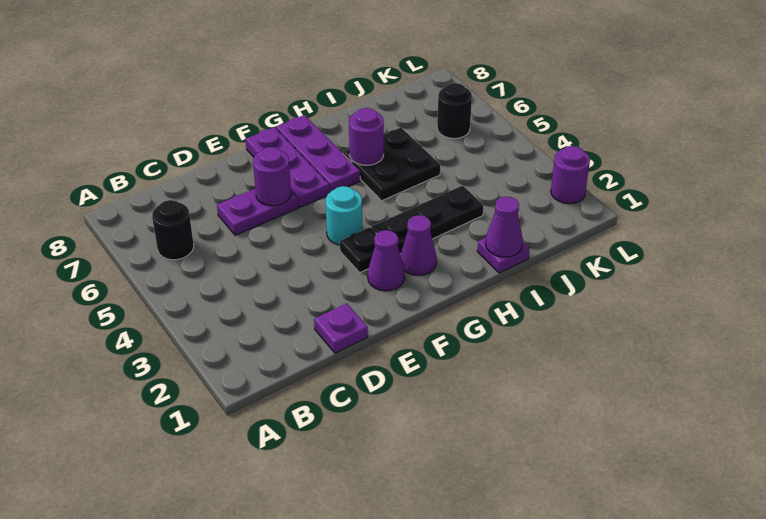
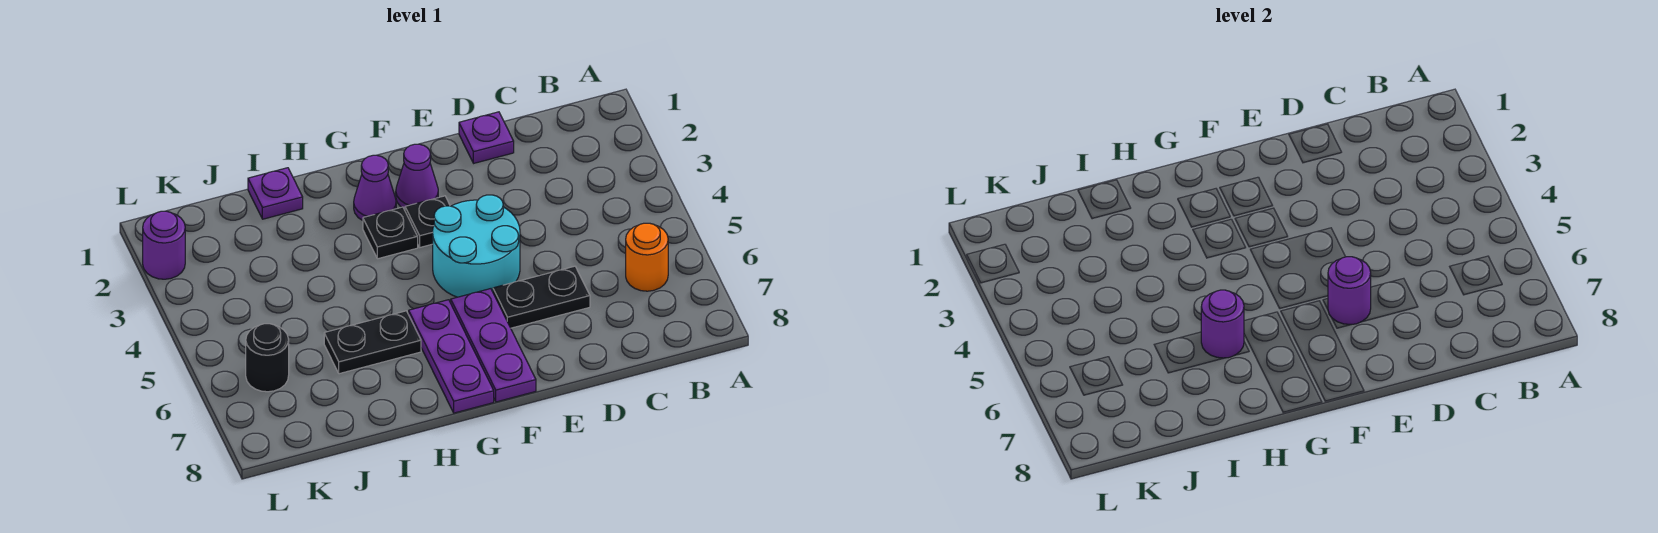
black 1x1 round brick [152,200,194,260] -> orange 1x1 round brick [626,223,668,291]
purple 1x2 plate [217,189,298,235] -> black 1x2 plate [493,266,590,328]
cyan 1x1 round brick [325,186,362,245] -> cyan 2x2 round brick [433,195,520,297]
black 1x3 plate [372,186,483,254] -> black 1x1 plate [363,207,418,259]
black 2x2 plate [343,127,440,201] -> black 1x2 plate [324,311,421,374]
purple 1x1 cone [485,197,523,257] -> none

